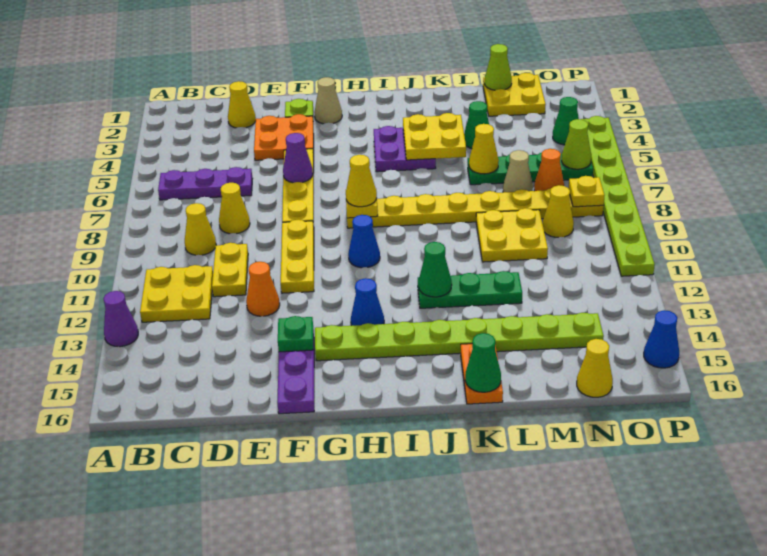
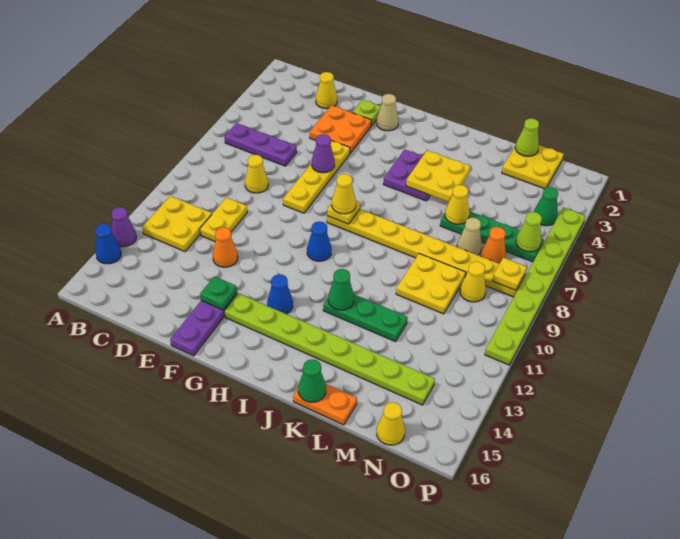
yellow 1x1 cone [185,203,216,255] -> none
yellow 1x3 plate [281,220,314,293] -> none
orange 1x2 plate [461,344,503,404] -> orange 1x2 plate turned to [293,384,357,425]
green 1x1 cone [464,101,489,149] -> none
blue 1x1 cone [644,310,679,368] -> blue 1x1 cone moved to [95,224,121,264]

